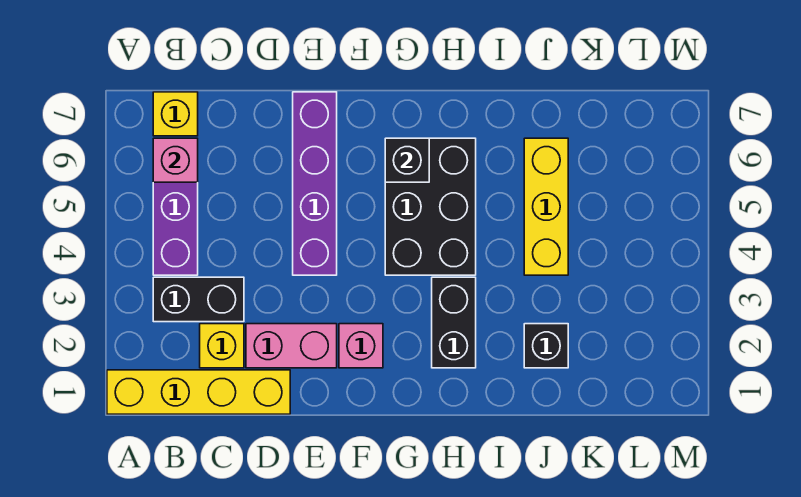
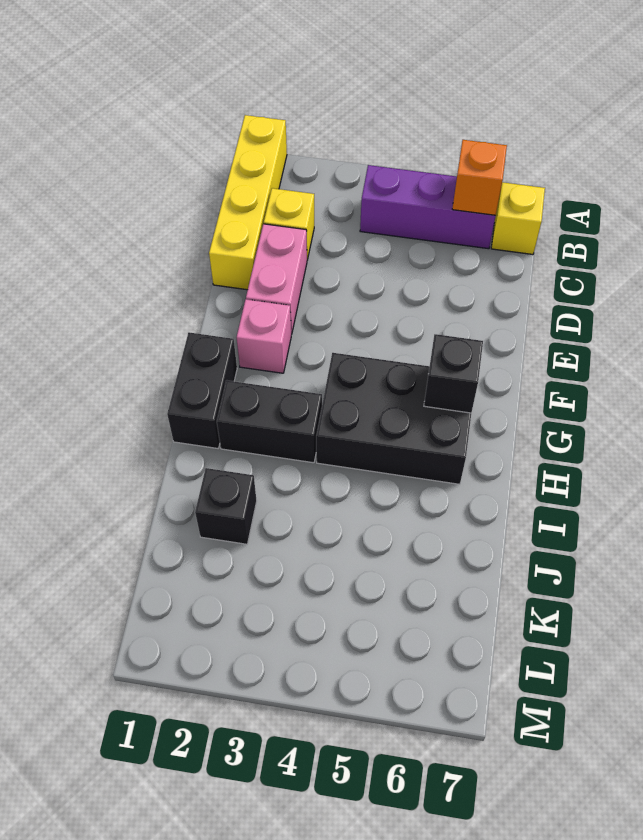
black 1x2 brick [153,277,244,322] -> black 1x2 brick moved to [167,332,237,448]
pink 1x1 brick [153,138,198,182] -> orange 1x1 brick [452,140,507,215]
purple 1x4 brick [293,92,337,275] -> none
yellow 1x3 brick [524,138,568,275] -> none

